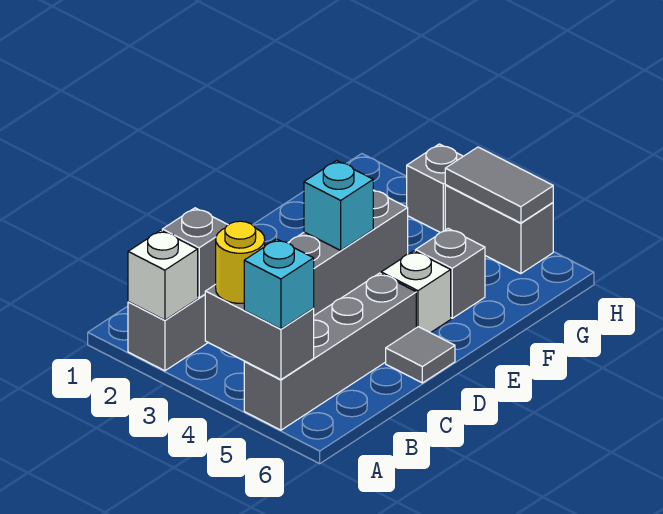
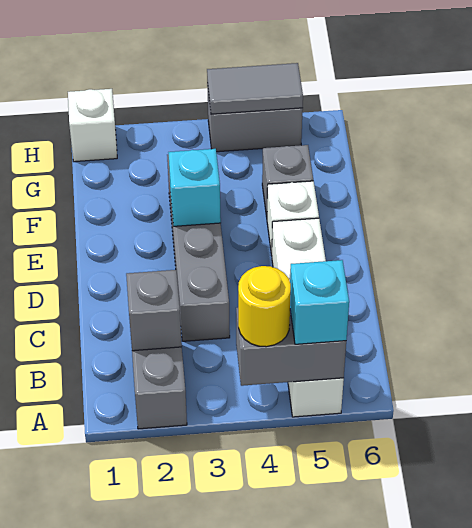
white 1x1 brick [128,230,198,320] -> white 1x1 brick moved to [68,89,117,162]
grey 1x4 brick [244,273,416,430] -> white 1x4 brick [272,218,344,417]
grey 1x1 tile [386,327,455,383] -> none
grey 1x1 brick [407,144,463,232] -> none

